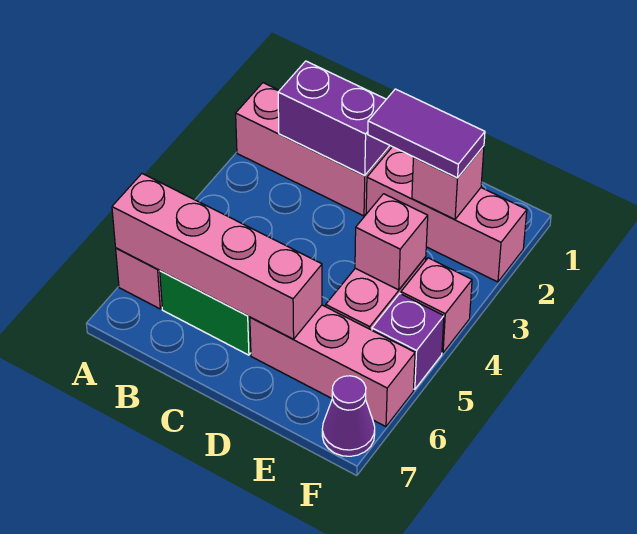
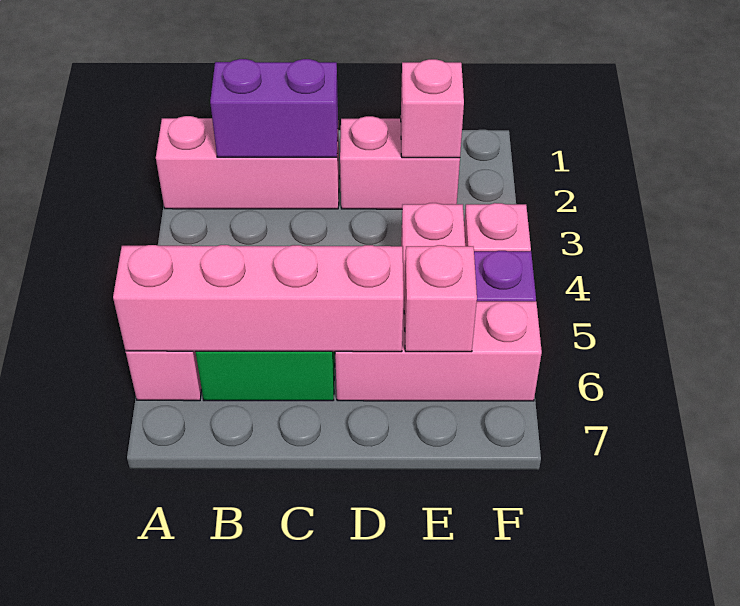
pink 1x3 brick [366,147,527,282] -> pink 1x2 brick [340,116,460,209]
purple 1x2 tile [368,89,485,178] -> none
pink 1x1 brick [355,194,428,290] -> pink 1x1 brick moved to [404,245,477,352]
purple 1x1 cone [322,376,375,456] -> none

